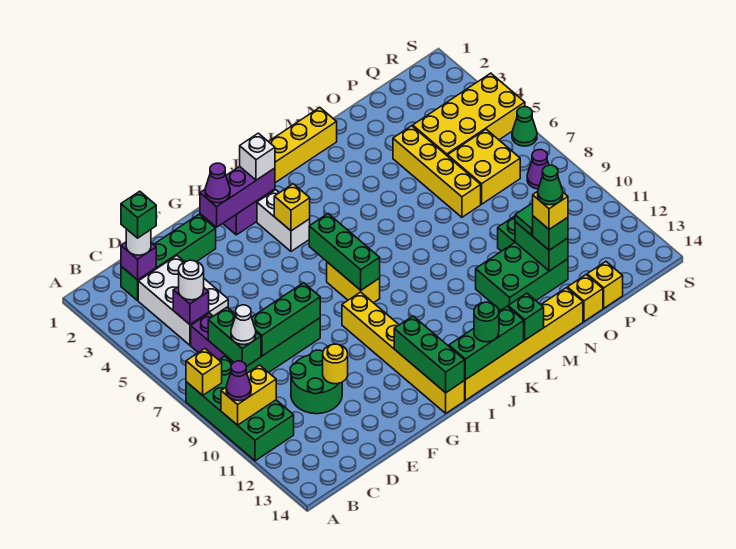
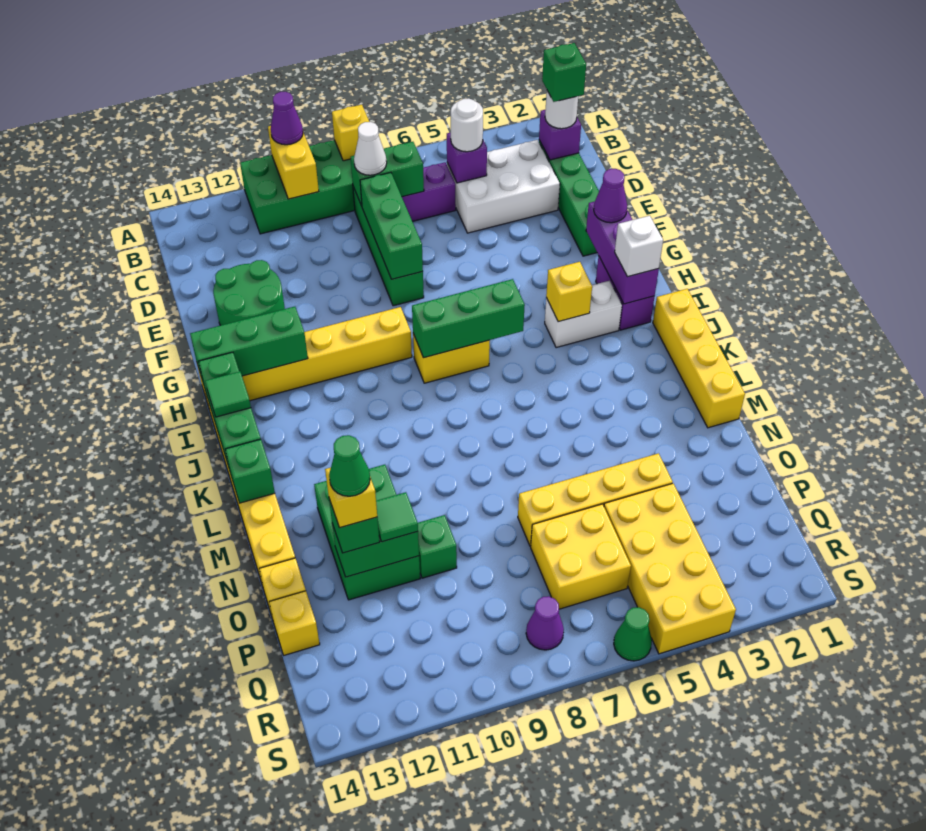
green 2x2 round brick [290,350,342,414] -> green 2x2 round brick moved to [213,260,285,326]
yellow 1x1 round brick [323,344,348,384] -> none
green 1x1 round brick [474,302,499,342] -> green 1x1 tile [205,371,251,417]

